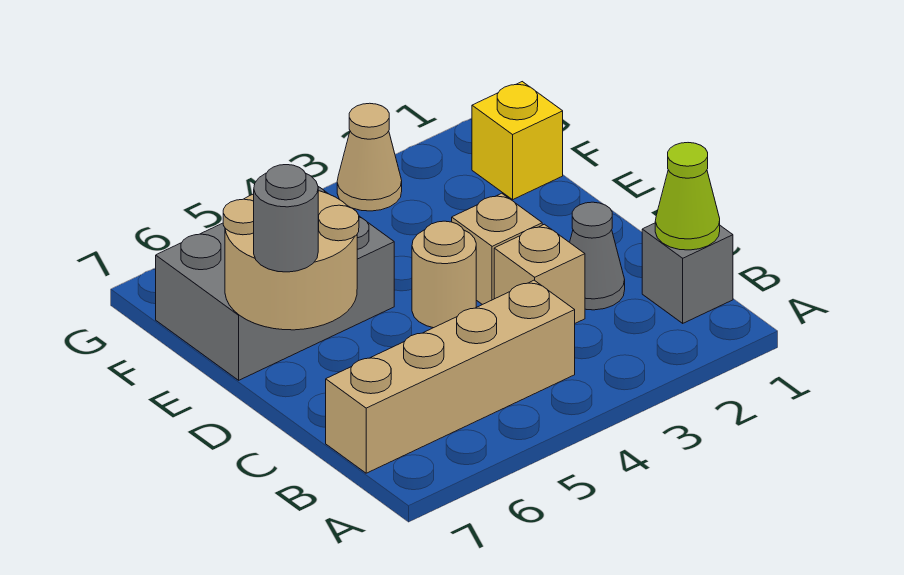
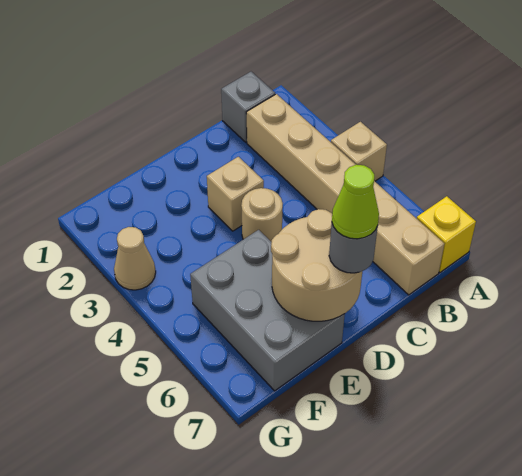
lime 1x1 cone [655,143,720,250] -> lime 1x1 cone moved to [332,165,379,239]
tan 1x4 brick [326,280,575,473] -> tan 1x6 brick [246,94,444,295]
grey 1x1 cone [570,202,625,310] -> none
tan 1x1 brick [494,224,585,323] -> tan 1x1 brick moved to [331,122,387,181]
yellow 1x1 brick [472,82,563,200] -> yellow 1x1 brick moved to [417,196,476,272]

